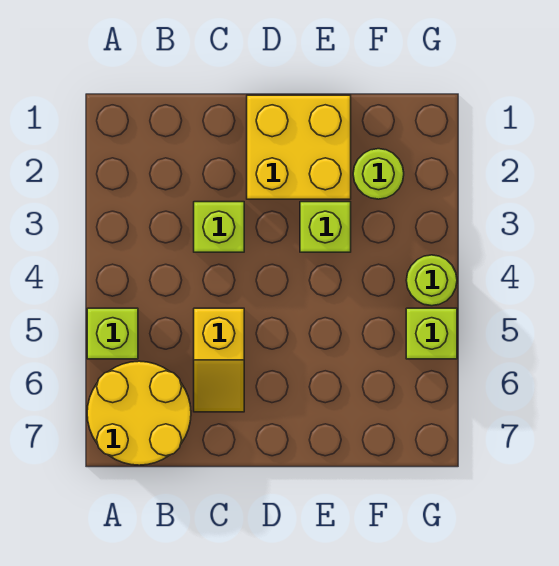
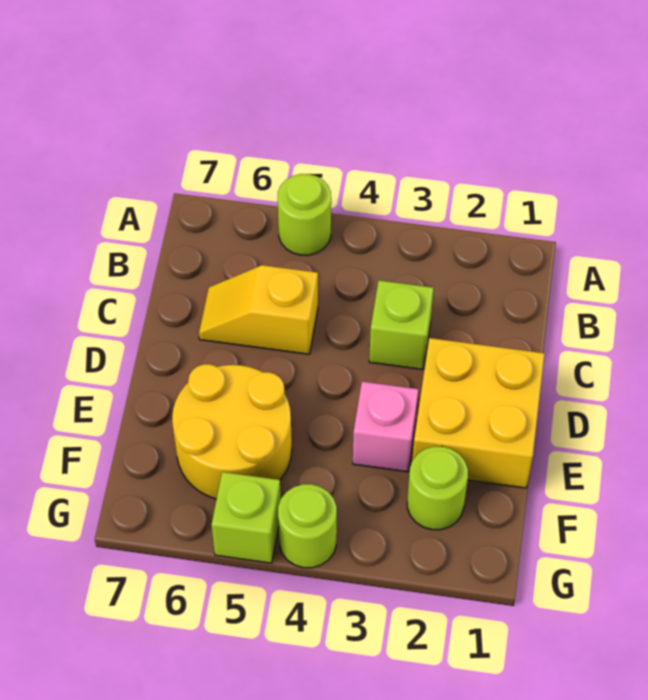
lime 1x1 brick [87,308,138,359] -> lime 1x1 round brick [278,174,331,255]
yellow 2x2 round brick [87,361,191,465] -> yellow 2x2 round brick moved to [172,364,292,499]
lime 1x1 brick [300,202,351,252] -> pink 1x1 brick [353,382,419,472]

